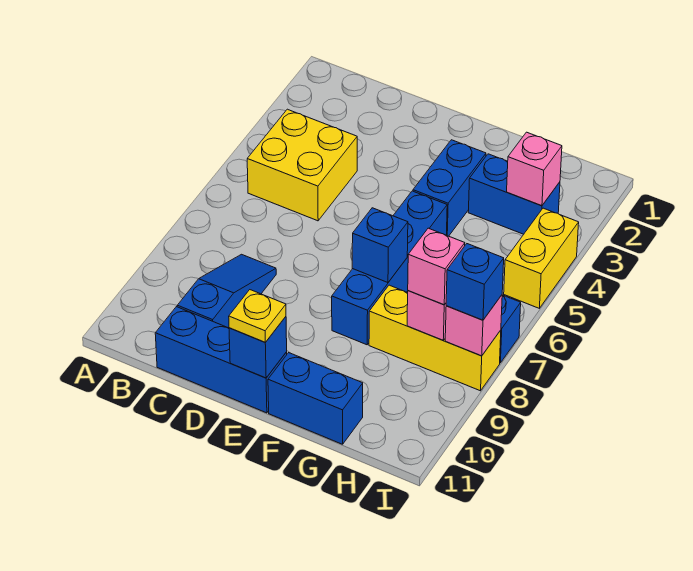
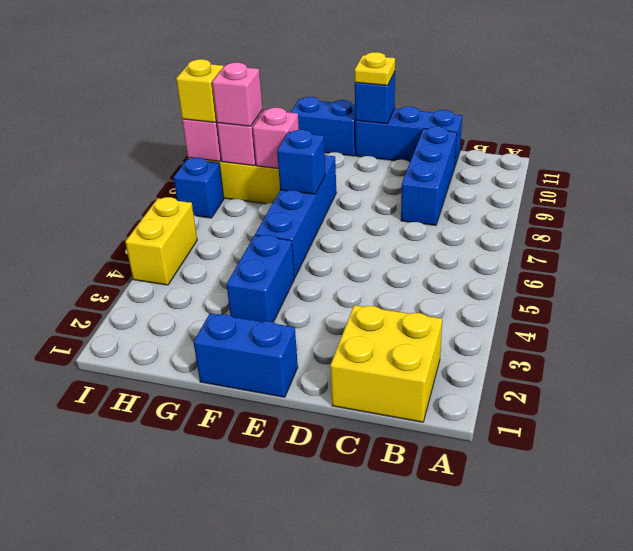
yellow 2x2 brick [247,109,357,221] -> yellow 2x2 brick moved to [330,305,442,422]
blue 1x3 slope [177,254,276,328] -> blue 1x3 brick [401,127,457,225]
blue 1x2 brick [468,154,560,234] -> blue 1x2 brick moved to [194,313,298,397]
pink 1x1 brick [507,132,562,206] -> pink 1x1 brick moved to [253,108,299,168]
blue 1x1 brick [446,244,504,320] -> yellow 1x1 brick [176,59,224,122]

